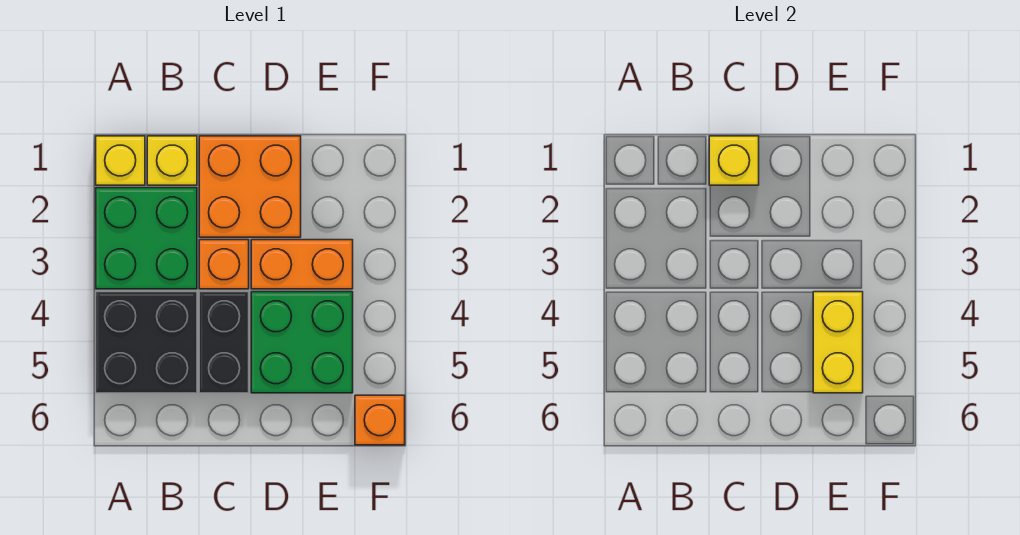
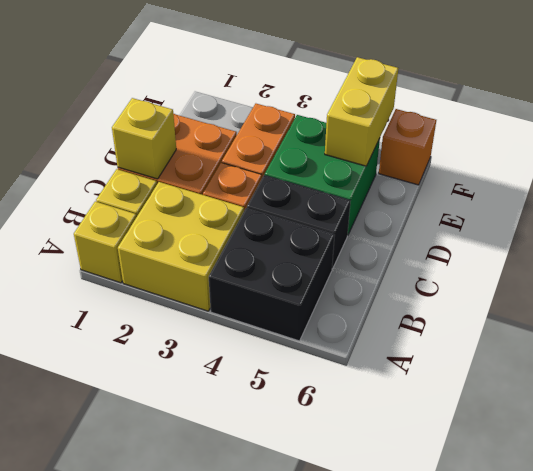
green 2x2 brick [96,188,197,289] -> yellow 2x2 brick [118,182,244,311]
yellow 1x2 brick [813,292,863,393] -> yellow 1x2 brick turned to [325,57,398,166]

